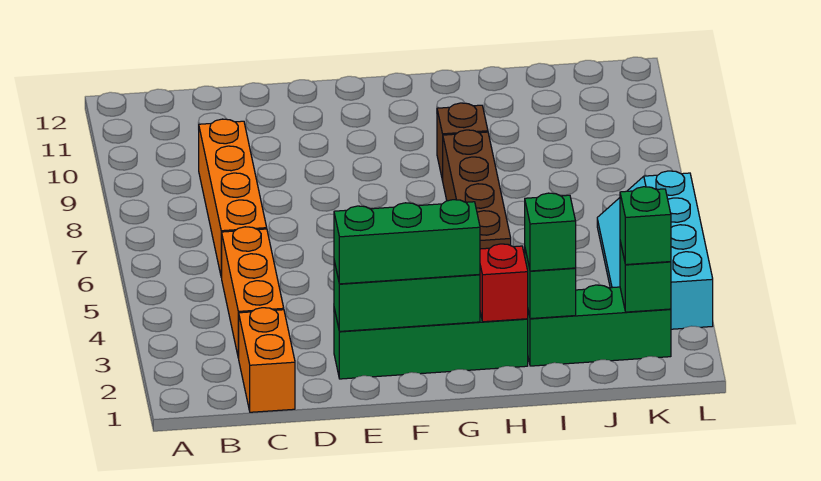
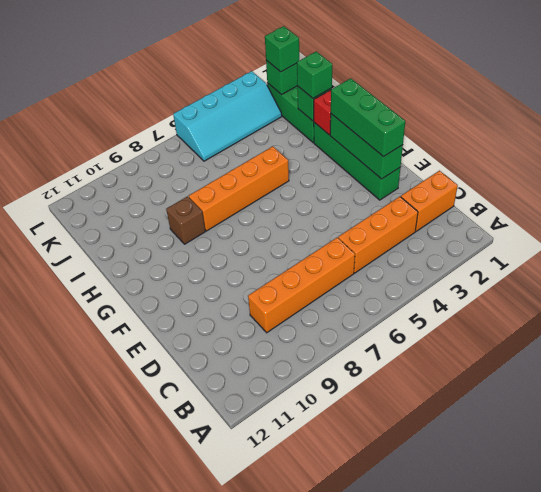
brown 1x4 brick [443,130,511,249] -> orange 1x4 brick [189,146,289,231]

